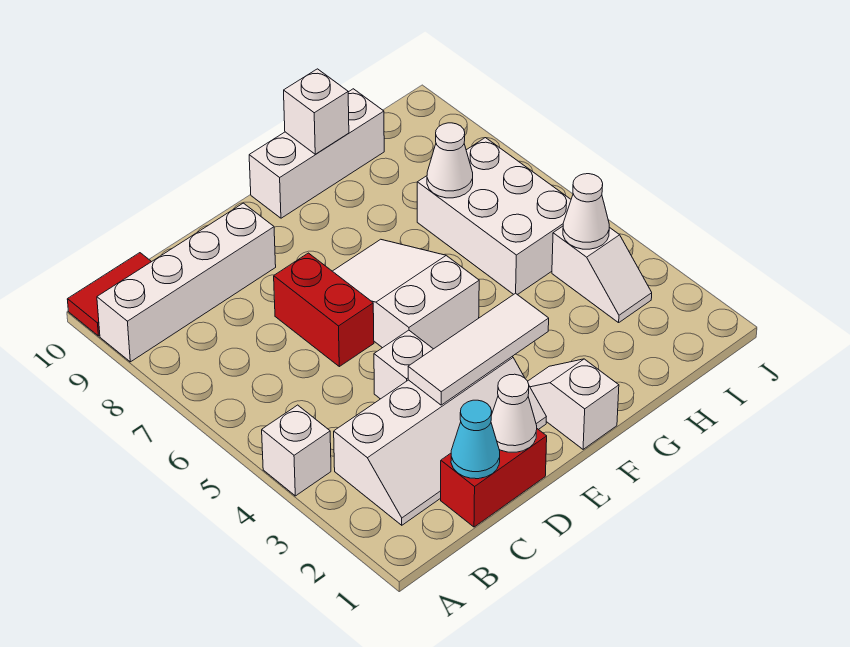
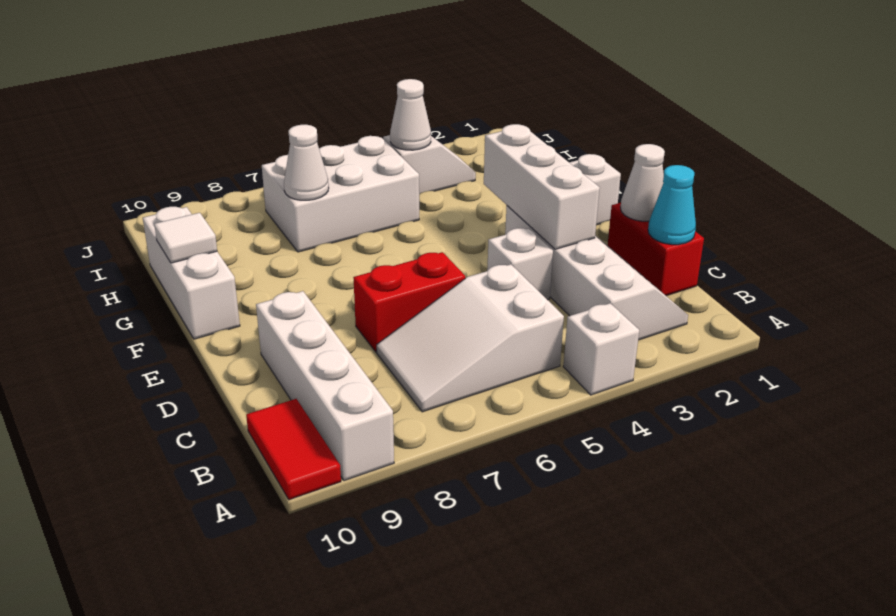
white 1x3 tile [408,293,549,405] -> white 1x3 brick [484,124,600,249]
white 2x3 slope [333,239,479,349] -> white 2x3 slope moved to [377,264,564,412]
white 1x1 brick [284,69,349,154] -> white 1x1 tile [154,213,217,263]

